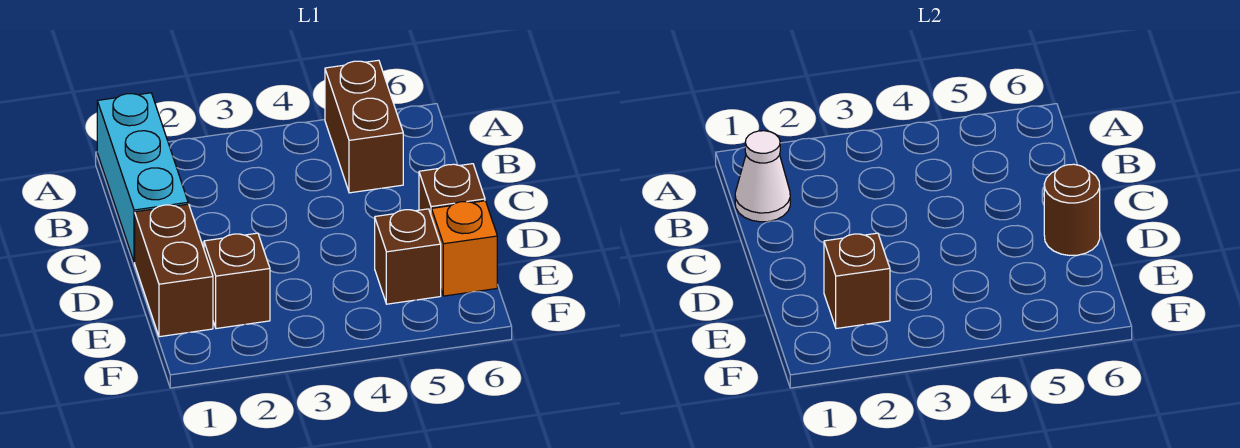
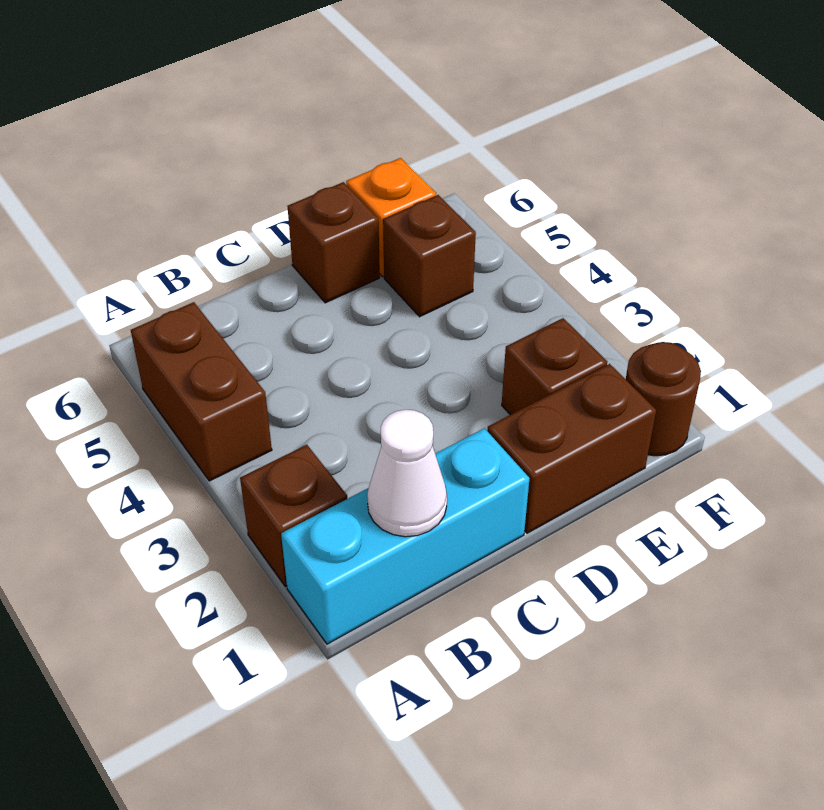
brown 1x2 brick [325,60,403,193] -> brown 1x2 brick turned to [131,302,272,481]
brown 1x1 round brick [1044,164,1100,255] -> brown 1x1 round brick moved to [626,342,701,456]
brown 1x1 brick [824,233,890,329] -> brown 1x1 brick moved to [240,445,347,587]

